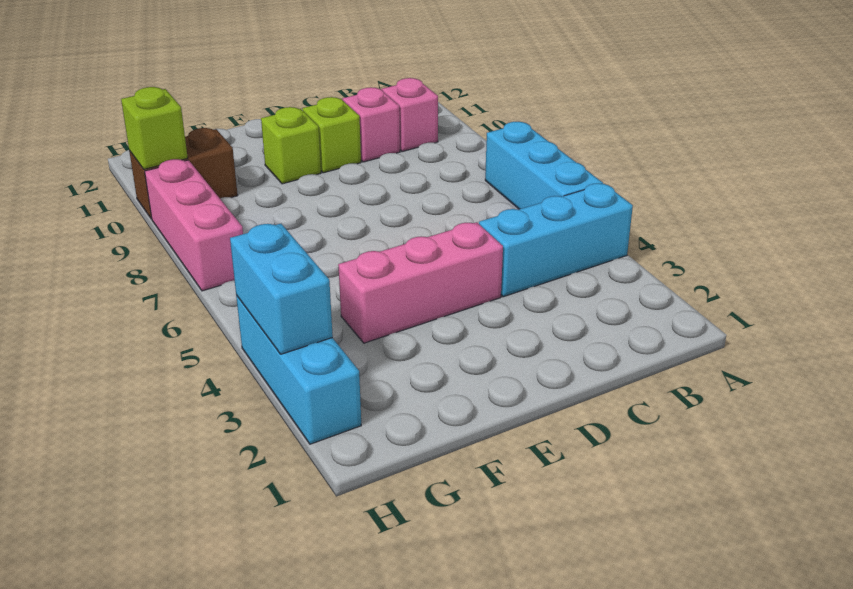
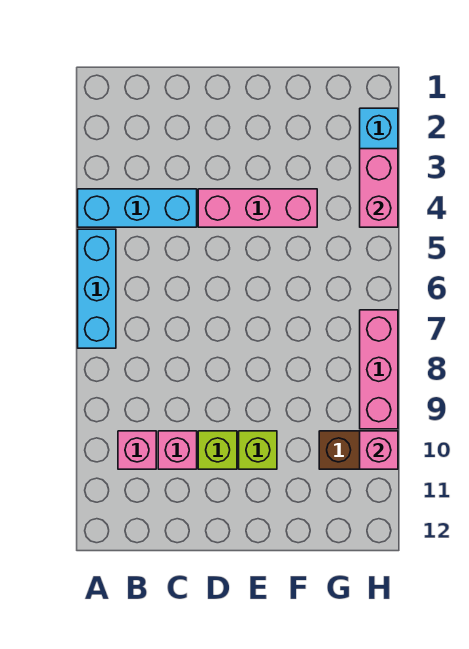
cyan 1x2 brick [230,224,333,354] -> pink 1x2 brick [360,149,398,227]
lime 1x1 brick [121,87,188,169] -> pink 1x1 brick [360,431,398,469]

